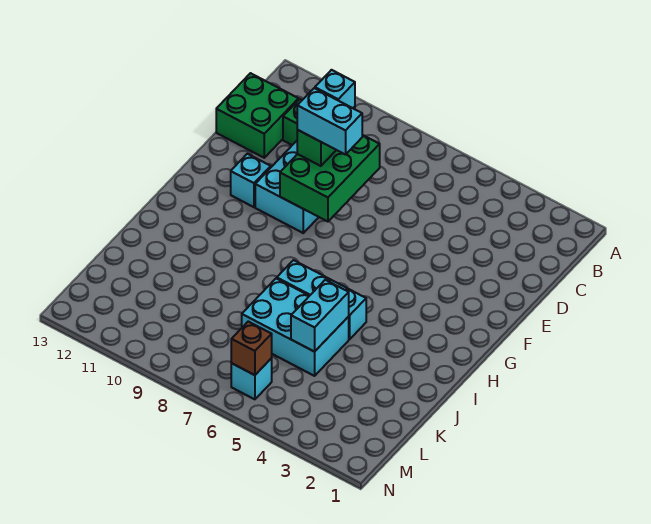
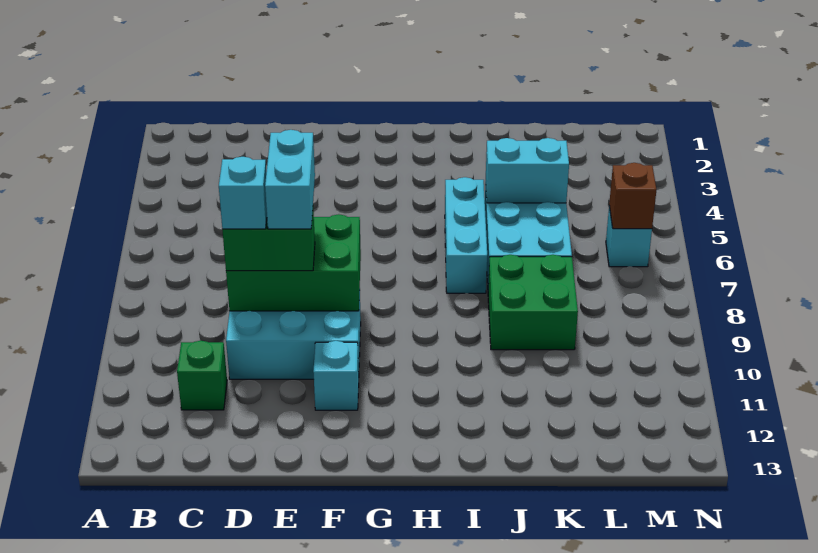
green 2x2 brick [216,73,299,158] -> green 2x2 brick moved to [488,255,578,350]

